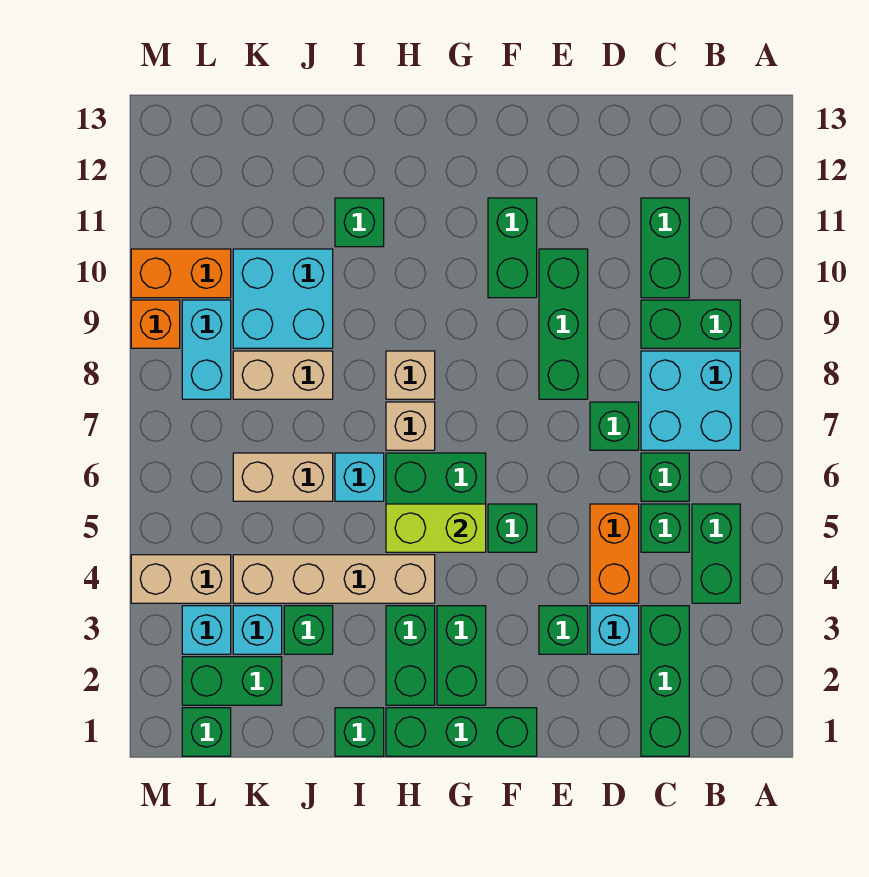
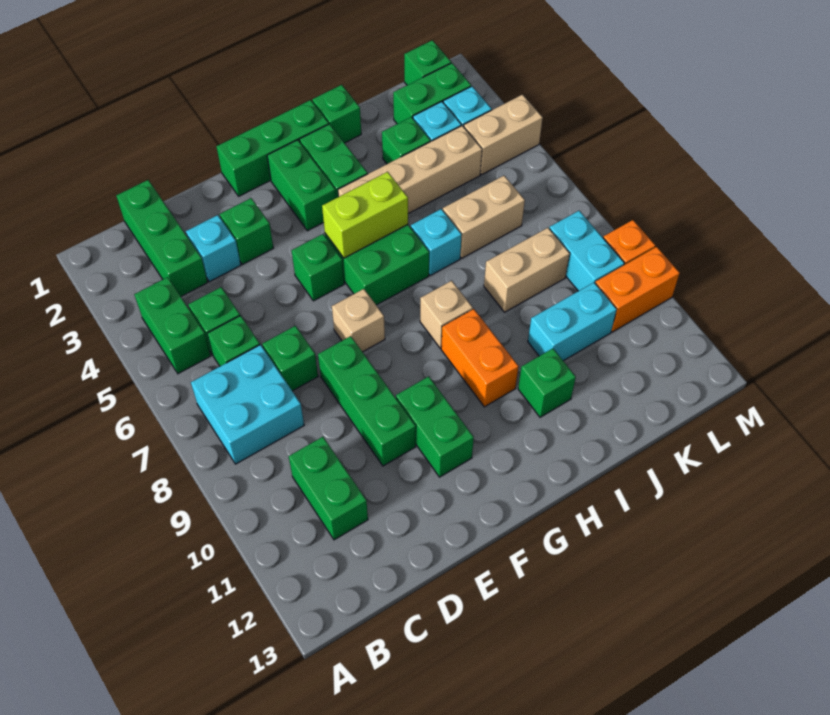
green 1x2 brick [641,300,740,348] -> none
orange 1x2 brick [590,504,639,603] -> orange 1x2 brick moved to [441,309,519,407]
tan 1x1 brick [386,402,435,450] -> tan 1x1 brick moved to [332,289,385,352]
cyan 2x2 brick [233,249,333,348] -> cyan 1x2 brick [528,283,617,361]

